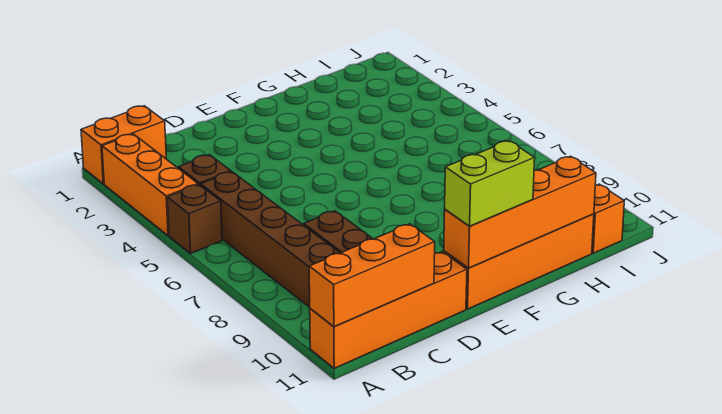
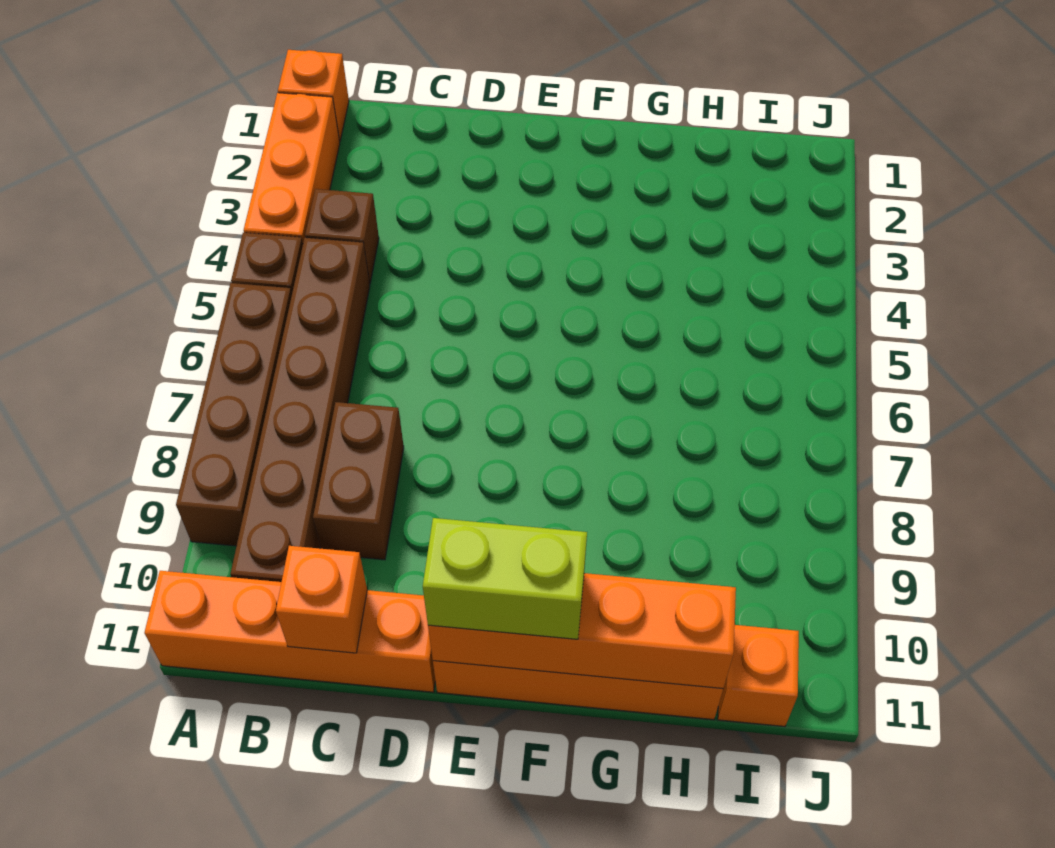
orange 1x2 brick [81,106,166,184] -> orange 1x1 brick [278,50,349,141]
none -> brown 1x4 brick [176,283,292,546]
orange 1x3 brick [309,224,435,327] -> orange 1x1 brick [276,546,367,653]

